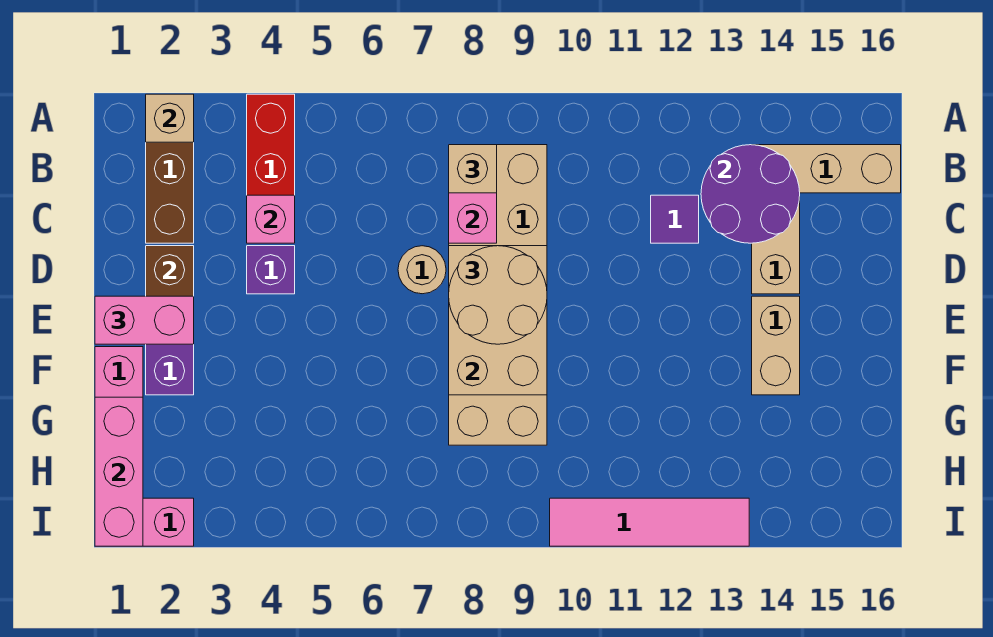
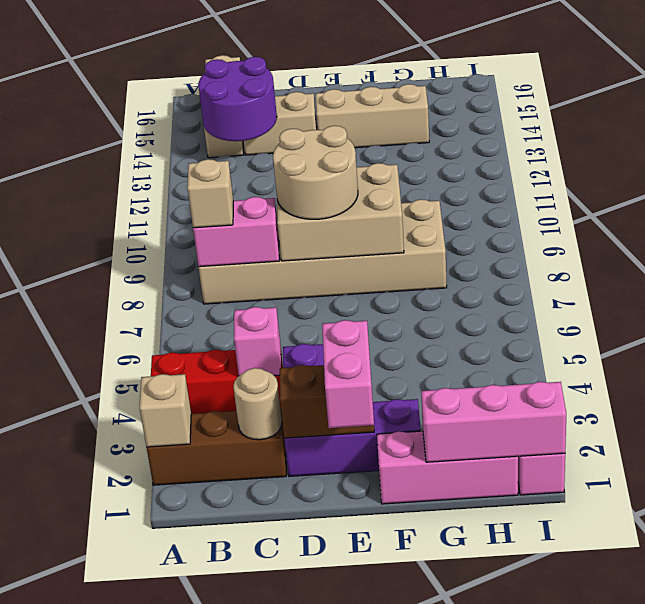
purple 1x1 tile [651,195,699,243] -> none
tan 1x1 round brick [398,246,446,294] -> tan 1x1 round brick moved to [233,368,282,440]
tan 1x2 brick [752,296,800,395] -> tan 1x3 brick [316,84,429,148]
pink 1x4 tile [550,498,749,546] -> none

